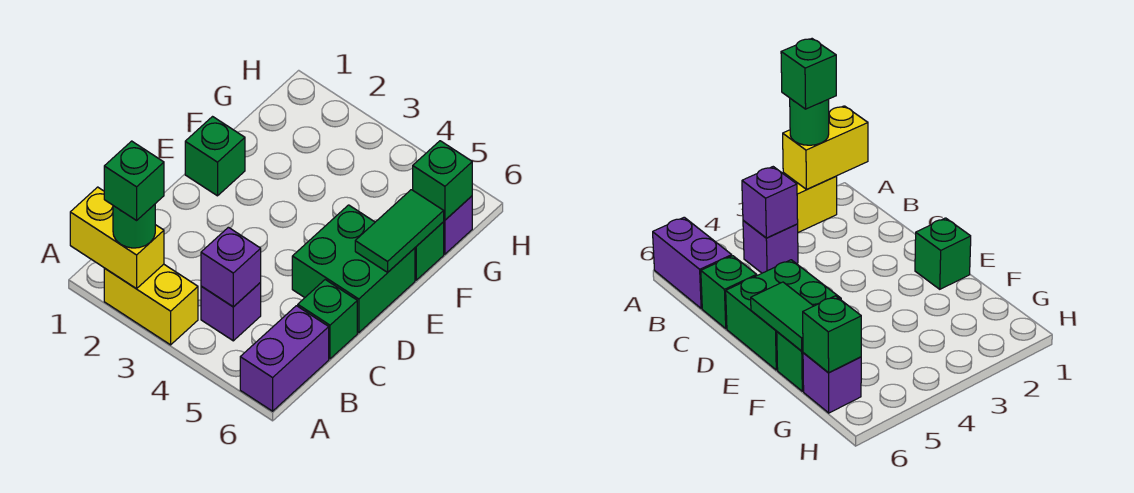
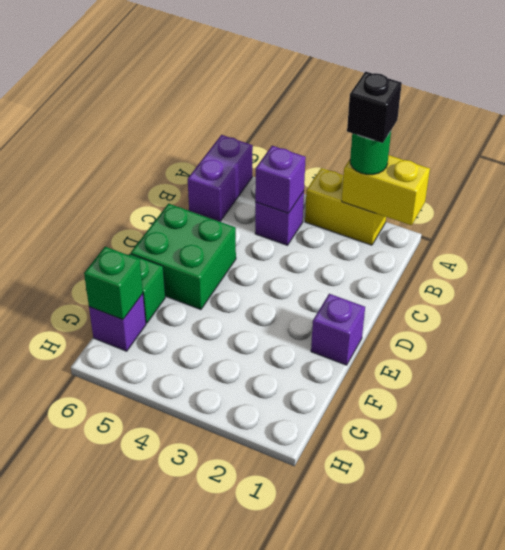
green 1x1 brick [104,141,164,220] -> black 1x1 brick [347,72,402,143]
green 1x1 brick [298,280,357,359] -> none
green 1x1 brick [185,117,245,196] -> purple 1x1 brick [311,294,365,365]
green 1x2 tile [355,190,444,272] -> none

